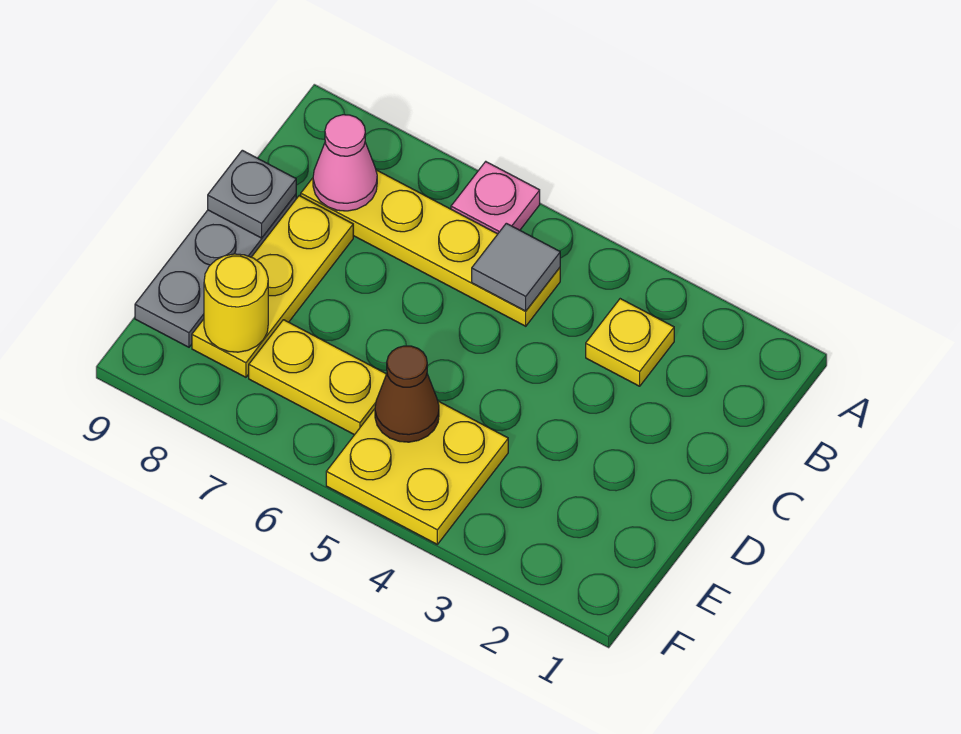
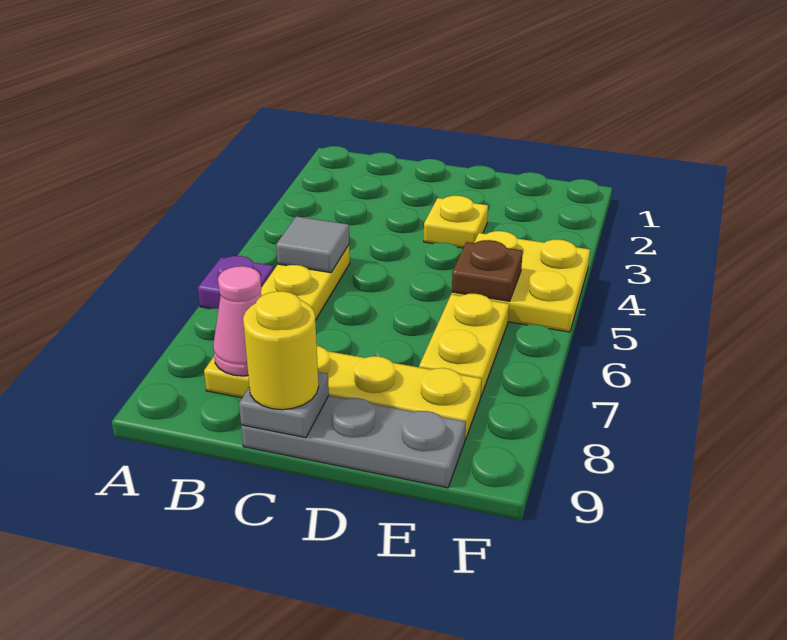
pink 1x1 plate [451,162,540,234] -> purple 1x1 plate [198,256,274,309]
yellow 1x1 plate [586,299,674,386] -> yellow 1x1 plate moved to [424,196,488,248]
brown 1x1 cone [375,346,439,442] -> brown 1x1 plate [452,240,523,301]
yellow 1x1 round brick [204,254,268,352] -> yellow 1x1 round brick moved to [243,291,319,410]

